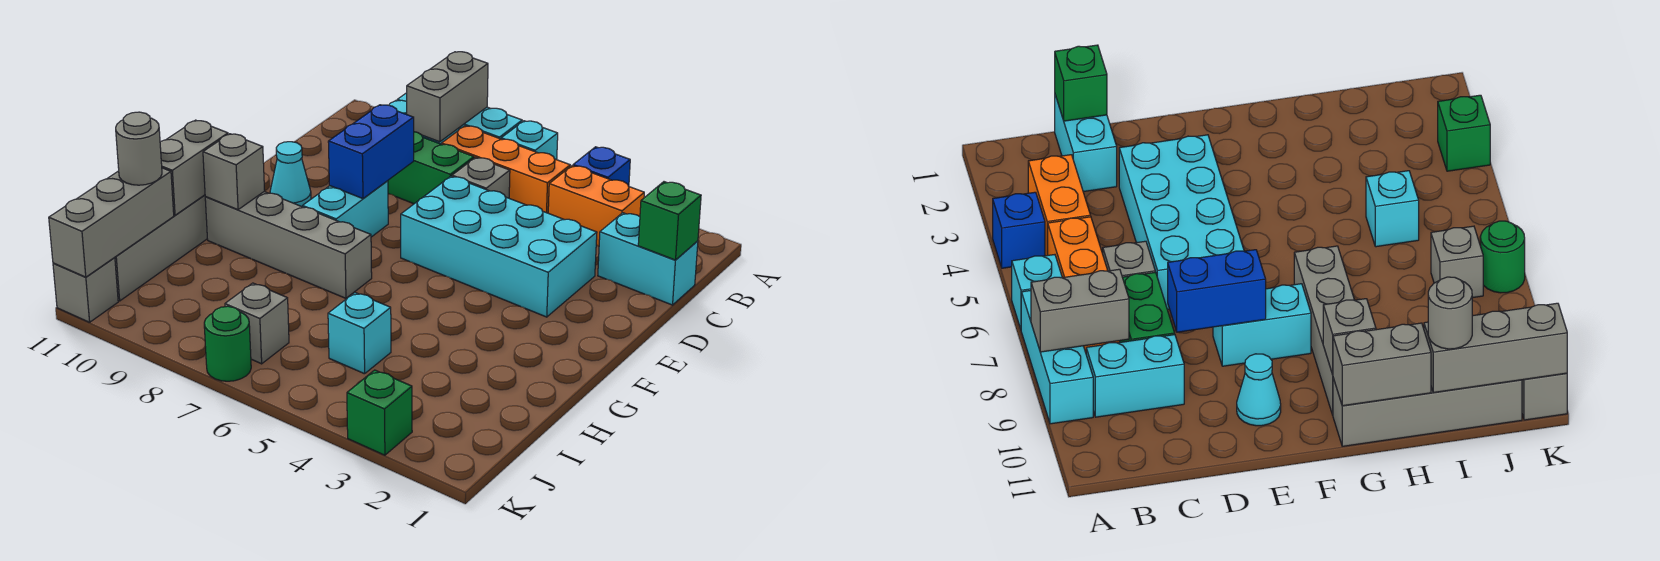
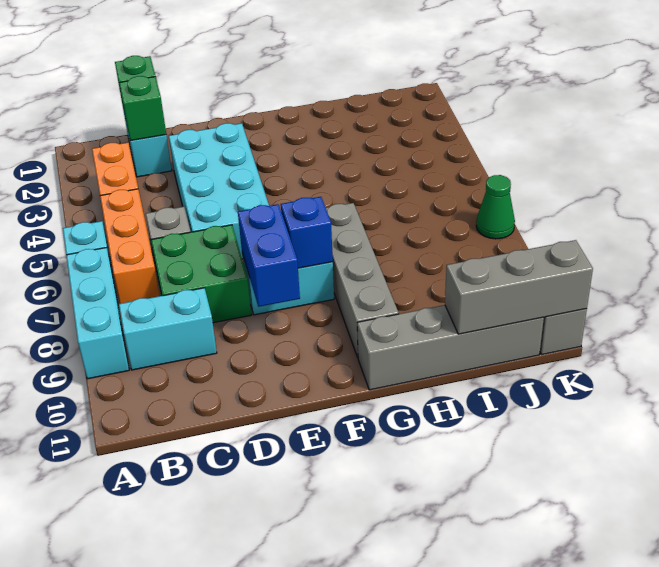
blue 1x1 brick [573,147,630,186] -> blue 1x1 brick moved to [281,197,333,268]
grey 1x2 brick [407,52,488,142] -> none
green 1x2 brick [388,132,474,204] -> green 2x2 brick [151,225,251,323]
blue 1x2 brick [328,105,414,199] -> blue 1x2 brick turned to [238,204,300,307]
cyan 1x1 cone [270,142,311,207] -> none
grey 1x1 brick [203,134,265,210] -> none
grey 1x2 brick [160,120,228,215] -> none
cyan 1x1 brick [328,293,391,374] -> none
grey 1x1 round brick [116,112,162,185] -> none
grey 1x1 brick [225,283,289,364] -> none
green 1x1 brick [347,370,412,455] -> green 1x1 brick moved to [119,76,166,141]
green 1x1 round brick [204,306,251,381] -> green 1x1 cone [476,175,515,239]

